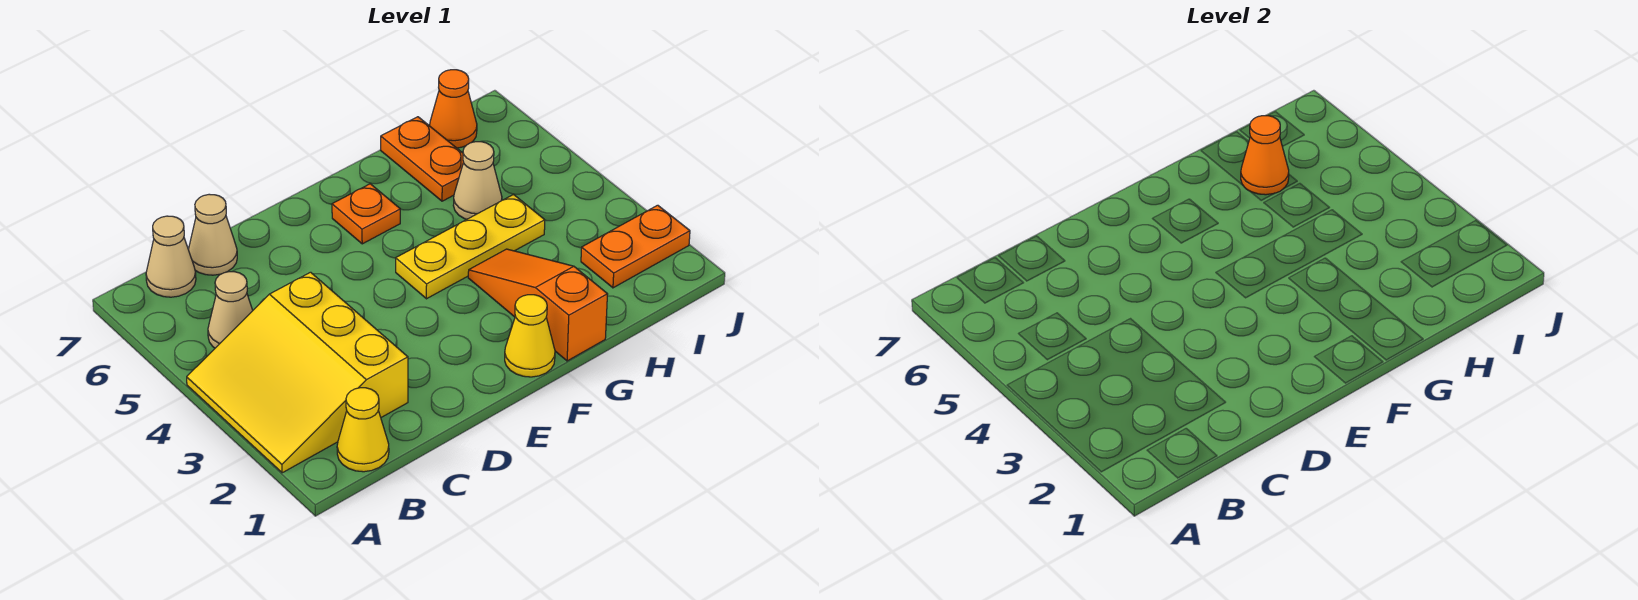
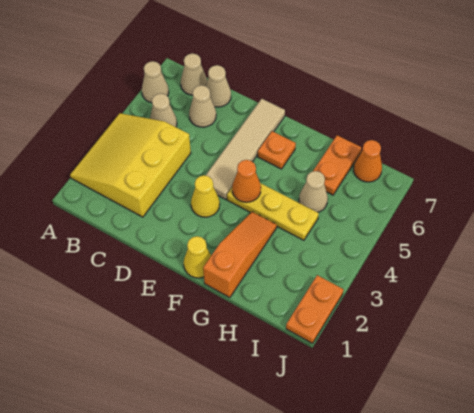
none -> tan 1x1 cone [142,61,169,103]
yellow 1x1 cone [337,388,389,472] -> yellow 1x1 cone moved to [191,175,220,217]
none -> tan 1x1 cone [189,85,216,127]
none -> tan 1x4 tile [205,99,285,199]
orange 1x1 cone [1241,116,1289,195] -> orange 1x1 cone moved to [232,160,261,202]
orange 1x2 plate [581,205,690,288] -> orange 1x2 plate turned to [286,275,343,343]

